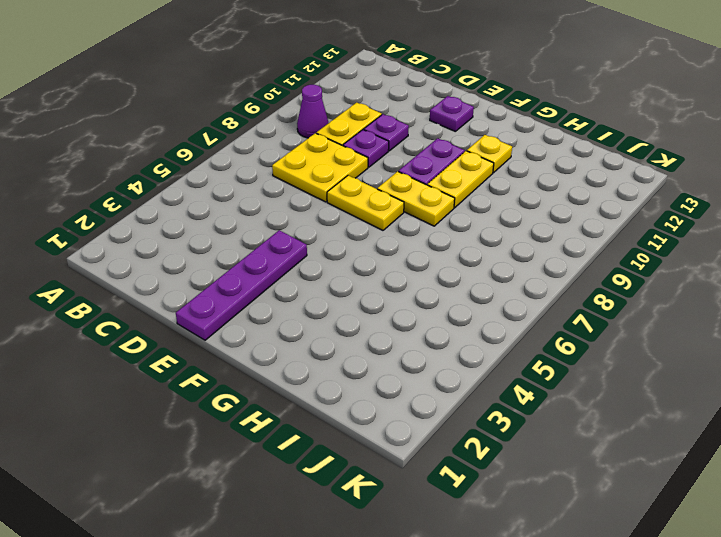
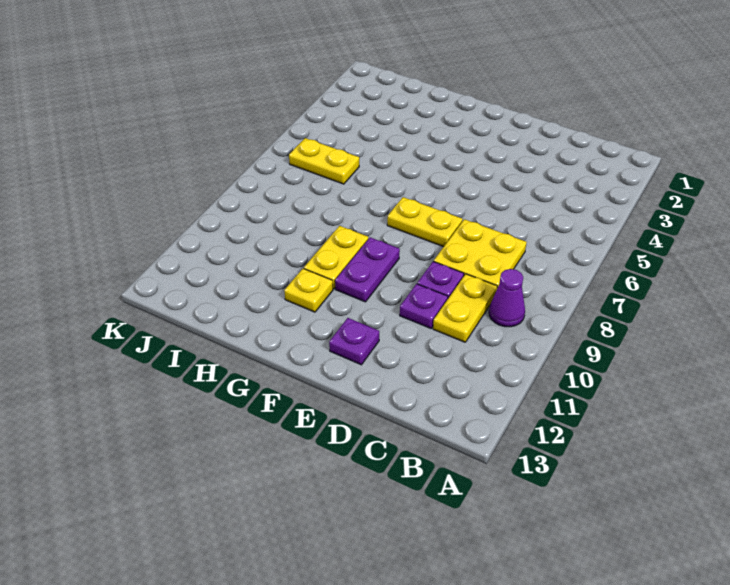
purple 1x4 plate [176,230,307,340] -> none
yellow 1x2 plate [377,171,455,226] -> yellow 1x2 plate moved to [289,138,359,184]

